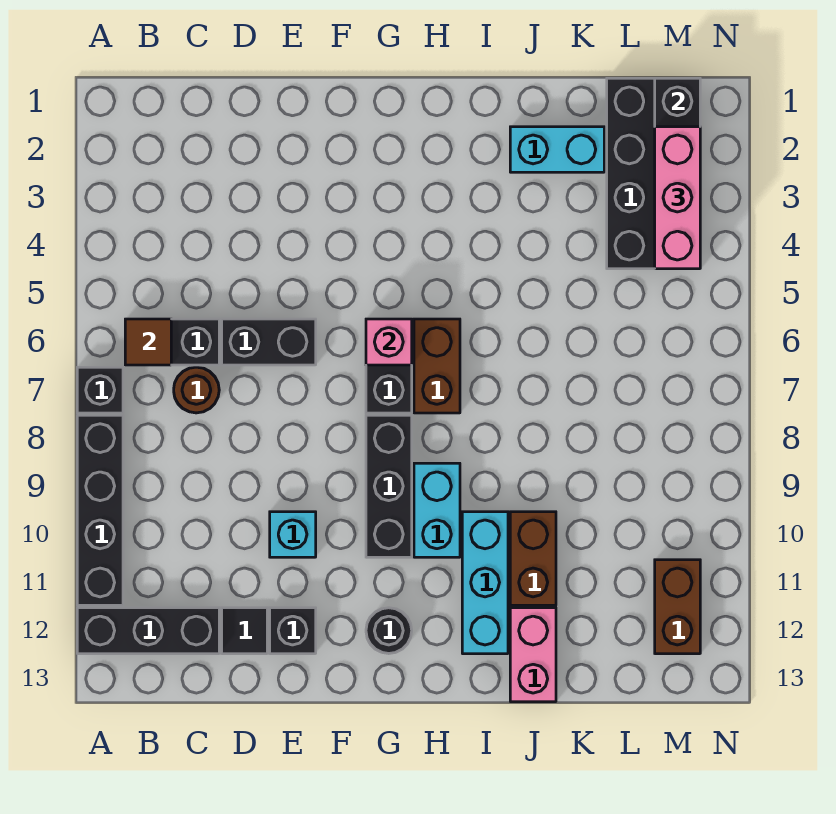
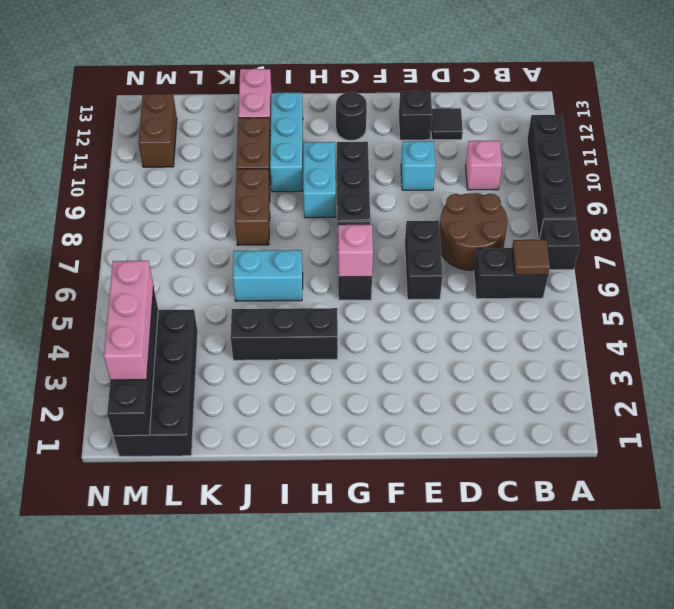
black 1x3 brick [77,608,219,654] -> black 1x3 brick moved to [231,308,338,360]
brown 1x1 round brick [174,367,219,413] -> brown 2x2 round brick [440,193,508,270]
none -> pink 1x1 brick [466,141,502,190]
black 1x2 brick [222,319,316,365] -> black 1x2 brick turned to [405,221,443,299]
brown 1x2 brick [414,319,460,413] -> brown 1x2 brick moved to [235,169,270,245]
cyan 1x2 brick [510,127,604,172] -> cyan 1x2 brick moved to [233,250,303,301]

